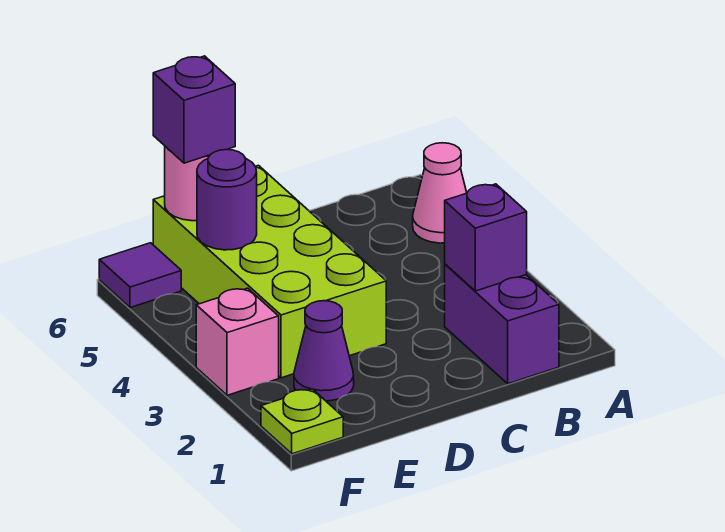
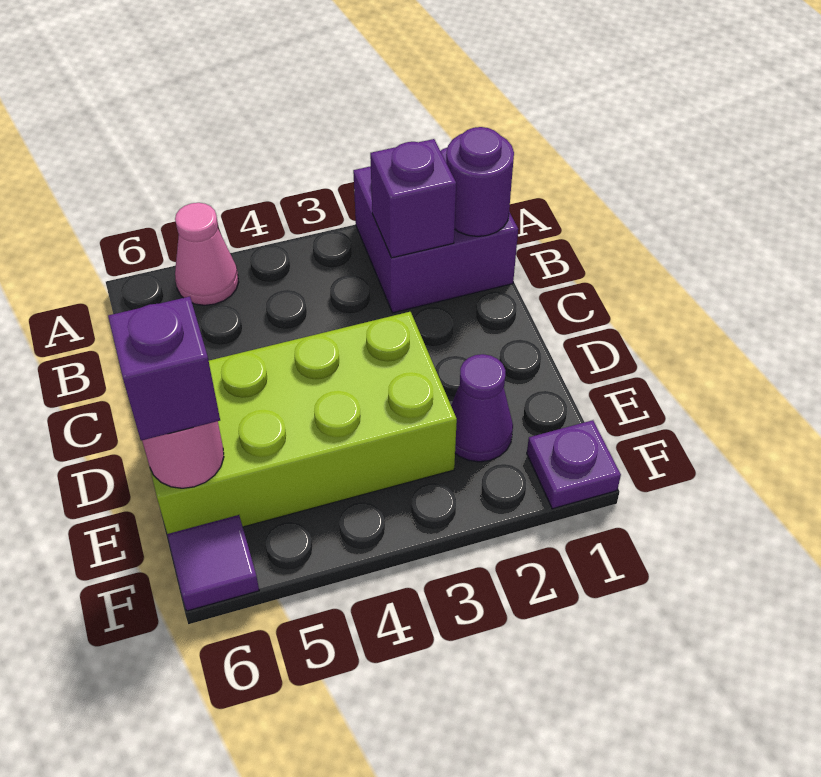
purple 1x2 brick [445,264,559,384] -> purple 2x2 brick [353,147,518,313]
purple 1x1 round brick [197,150,257,250] -> purple 1x1 round brick moved to [446,127,514,236]
lime 1x1 plate [261,389,343,454] -> purple 1x1 plate [527,420,621,509]
pink 1x1 brick [196,288,279,395] -> none

